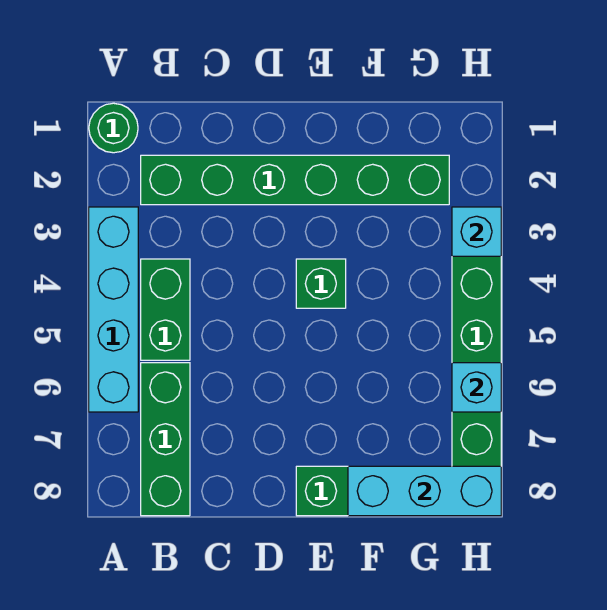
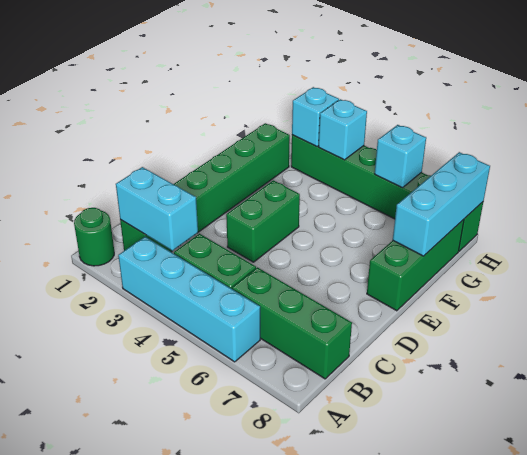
none -> cyan 1x2 brick [116,167,198,251]
green 1x1 brick [296,259,346,308] -> green 1x2 brick [226,180,300,262]
none -> cyan 1x1 brick [319,99,367,160]

